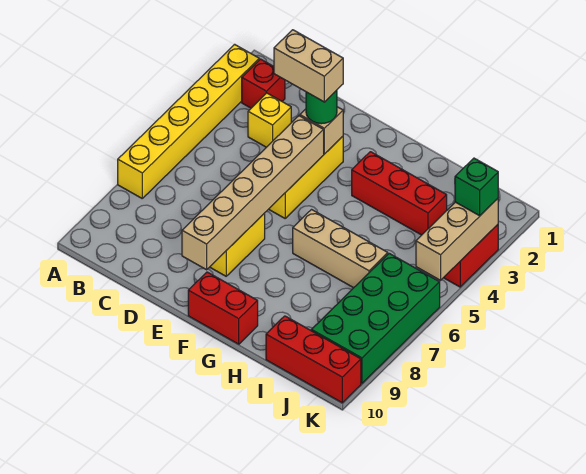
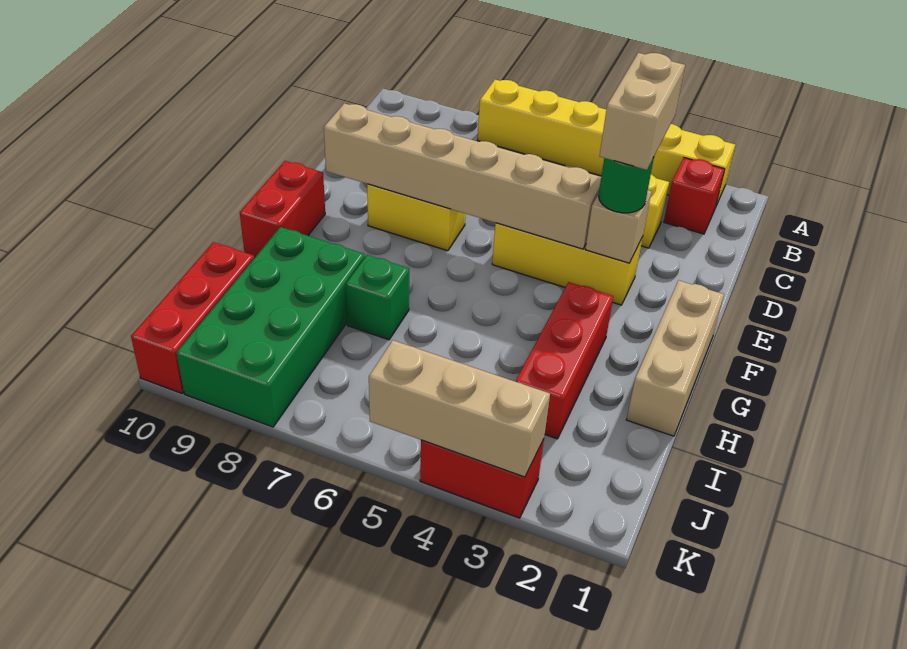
tan 1x3 brick [293,210,388,288] -> tan 1x3 brick moved to [626,280,724,436]
green 2x4 brick [311,253,440,383] -> green 2x4 brick turned to [177,227,365,427]
green 1x1 brick [455,158,498,216] -> green 1x1 brick moved to [346,255,409,340]

